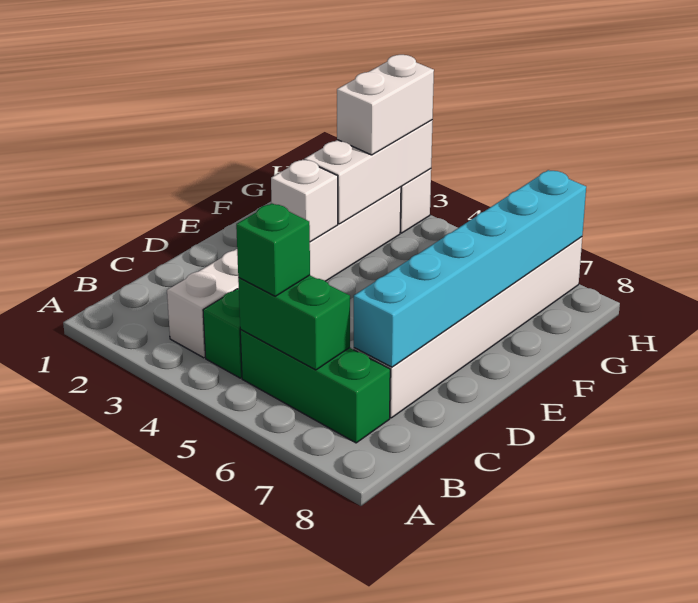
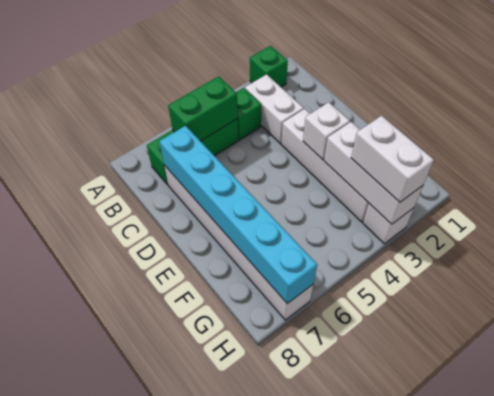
green 1x1 brick [236,203,310,296] -> green 1x1 brick moved to [250,46,288,87]

